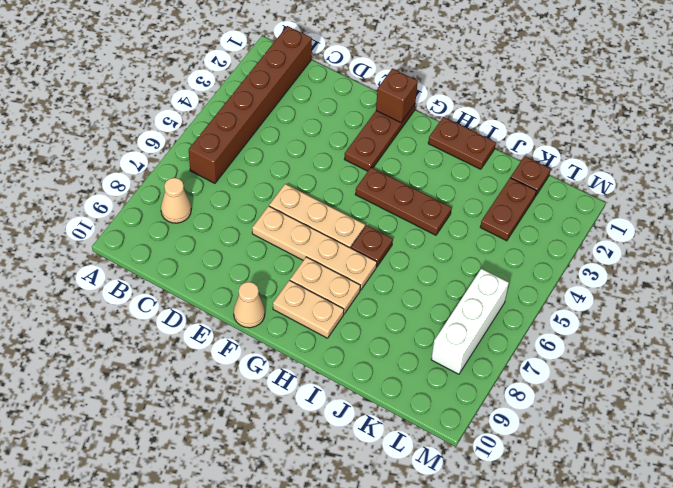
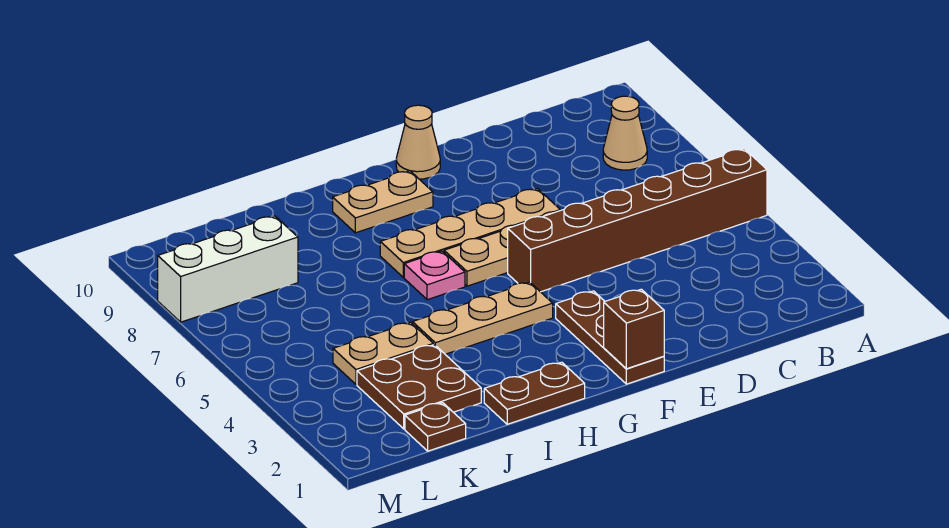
brown 1x6 brick [189,26,312,183] -> brown 1x6 brick turned to [508,149,767,292]
brown 1x3 plate [355,167,451,235] -> tan 1x3 plate [413,282,553,354]
tan 1x2 plate [290,257,360,314] -> tan 1x2 plate moved to [333,322,433,384]
brown 1x1 plate [351,225,393,267] -> pink 1x1 plate [404,251,465,300]
brown 1x2 plate [480,178,536,241] -> brown 2x2 plate [357,345,481,429]
white 1x3 brick [431,269,509,374] -> white 1x3 brick turned to [158,216,298,322]

